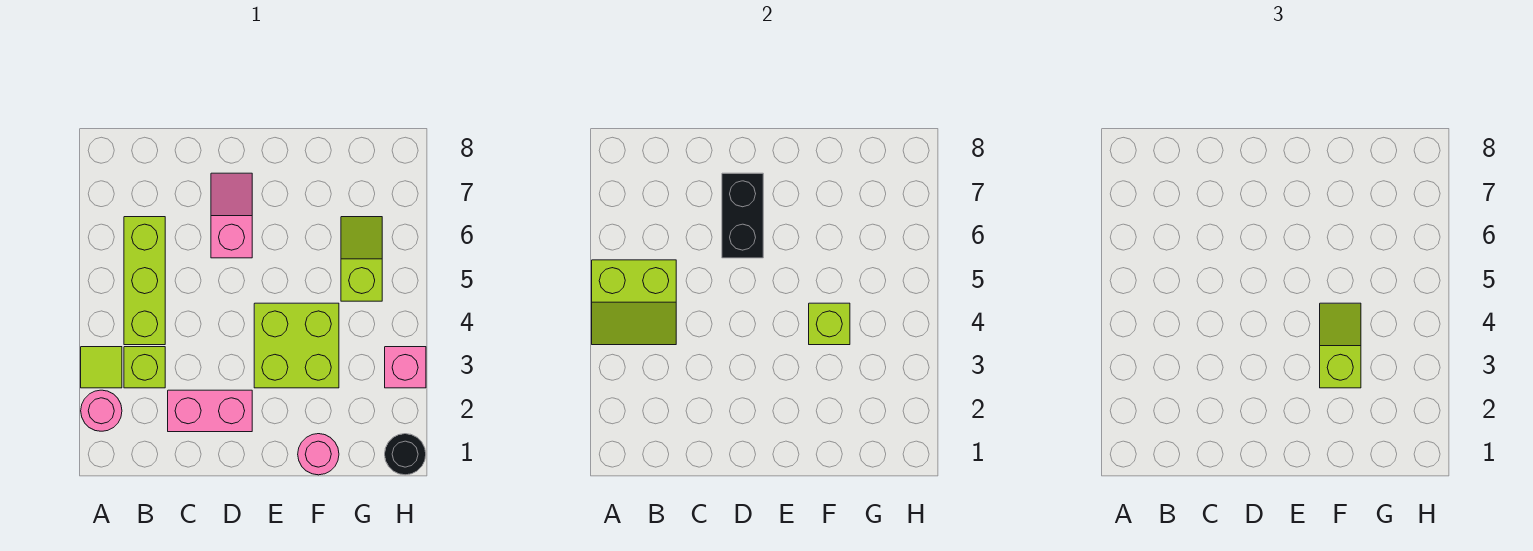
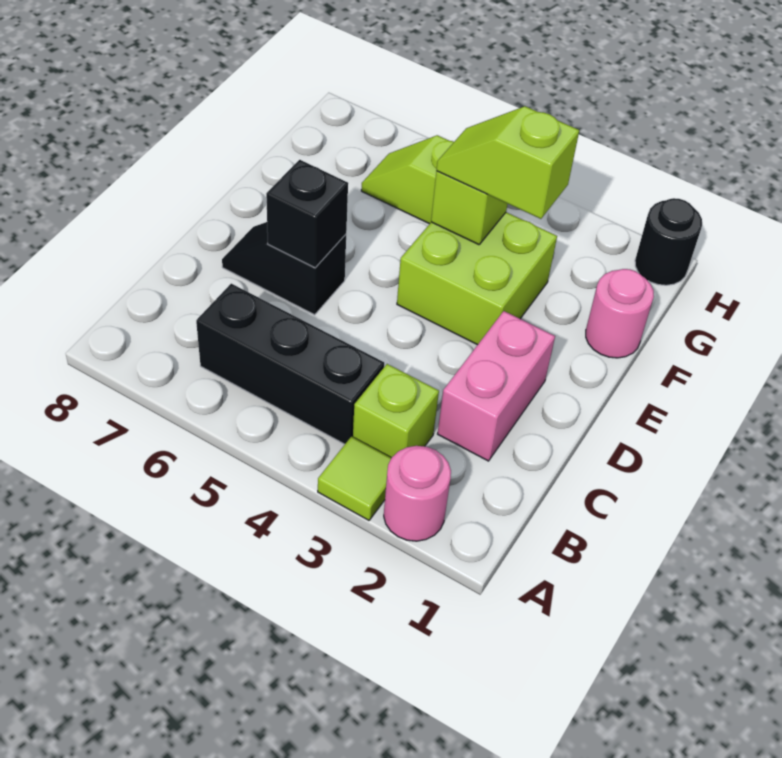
lime 2x2 slope [592,260,676,345] -> none
lime 1x3 brick [124,217,165,345] -> black 1x3 brick [196,284,384,444]
pink 1x2 slope [211,173,252,258] -> black 1x2 slope [222,222,346,315]
black 1x2 brick [722,173,763,258] -> black 1x1 brick [266,160,348,268]
pink 1x1 brick [385,347,426,388] -> none

